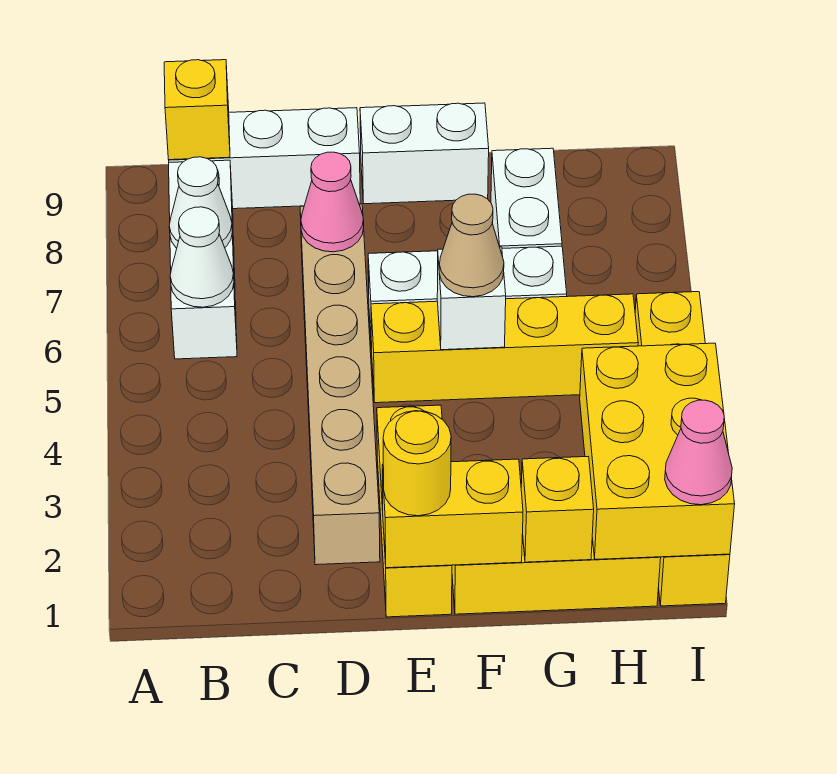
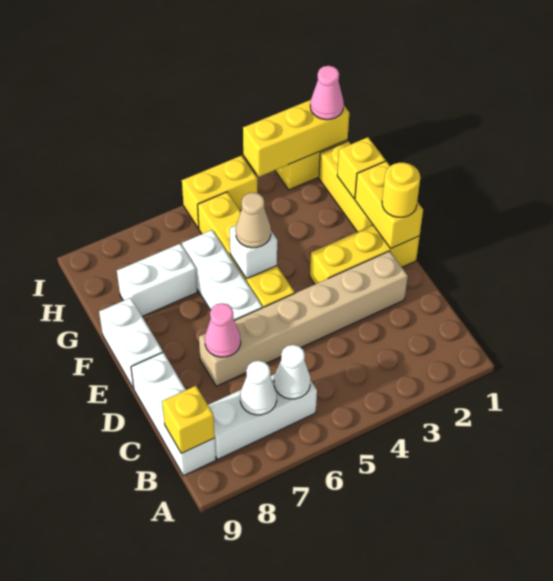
yellow 2x3 brick [580,343,735,559] -> yellow 1x3 brick [243,100,349,177]

